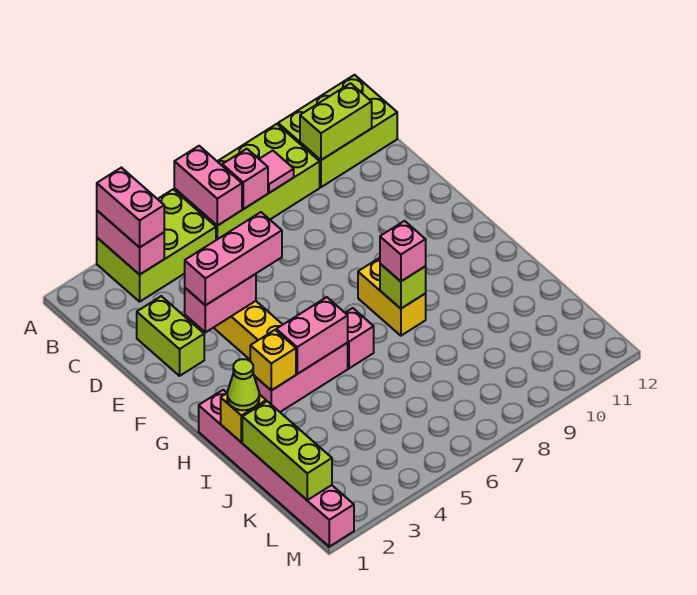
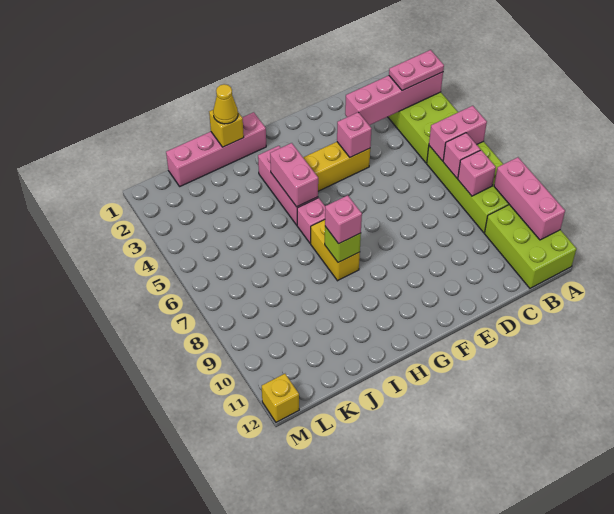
pink 1x2 brick [97,211,164,275] -> pink 1x4 brick [345,72,443,125]
pink 1x2 brick [97,168,164,247] -> pink 1x2 plate [389,50,444,91]
pink 1x1 tile [259,151,294,193] -> pink 1x1 brick [458,150,496,196]
lime 1x2 brick [300,83,372,160] -> none
lime 1x2 brick [137,296,204,376] -> none
pink 1x2 brick [185,274,256,332] -> pink 1x1 brick [337,112,372,157]
pink 1x3 brick [185,212,282,305] -> pink 1x3 brick moved to [494,157,565,240]
yellow 1x2 brick [358,258,426,336] -> yellow 1x2 brick turned to [311,220,360,281]
pink 1x6 brick [199,390,354,547] -> pink 1x4 brick [166,112,266,186]
yellow 1x1 brick [250,330,296,390] -> yellow 1x1 brick moved to [262,374,299,422]
lime 1x1 cone [227,359,259,410] -> yellow 1x1 cone [213,84,238,124]
lime 1x3 brick [242,401,332,500] -> none

